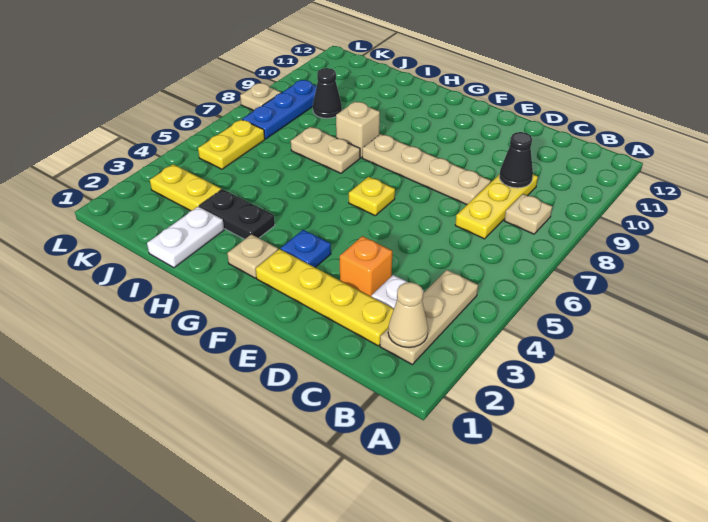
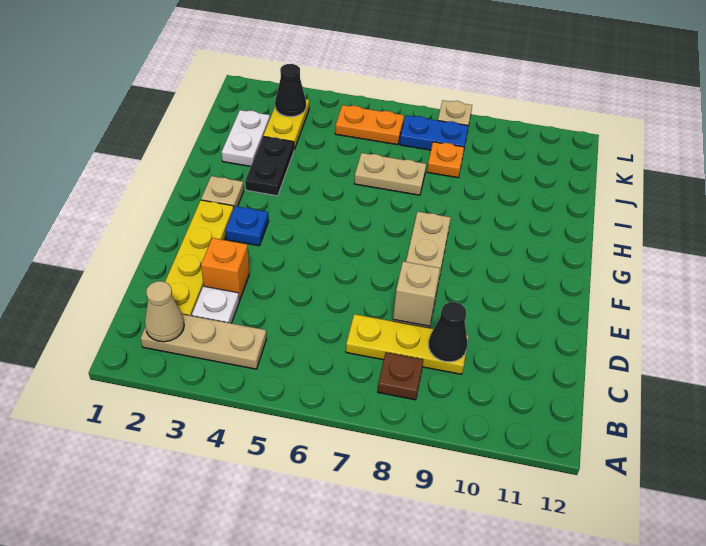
tan 1x1 plate [504,194,552,234] -> brown 1x1 plate [378,353,423,400]
yellow 1x1 plate [349,177,395,215] -> none
tan 1x2 plate [291,127,360,173] -> tan 1x2 plate turned to [354,153,426,195]
tan 1x1 brick [336,102,380,158] -> tan 1x1 brick moved to [393,261,440,326]
white 1x2 plate [147,207,224,268] -> white 1x2 plate turned to [222,110,270,166]
none -> orange 1x1 plate [427,142,464,178]
black 1x1 cone [313,68,342,118] -> black 1x1 cone moved to [275,64,306,117]
yellow 1x2 plate [198,120,265,169] -> orange 1x2 plate [335,105,404,145]
blue 1x3 plate [242,80,317,139] -> blue 1x2 plate [400,115,468,150]

